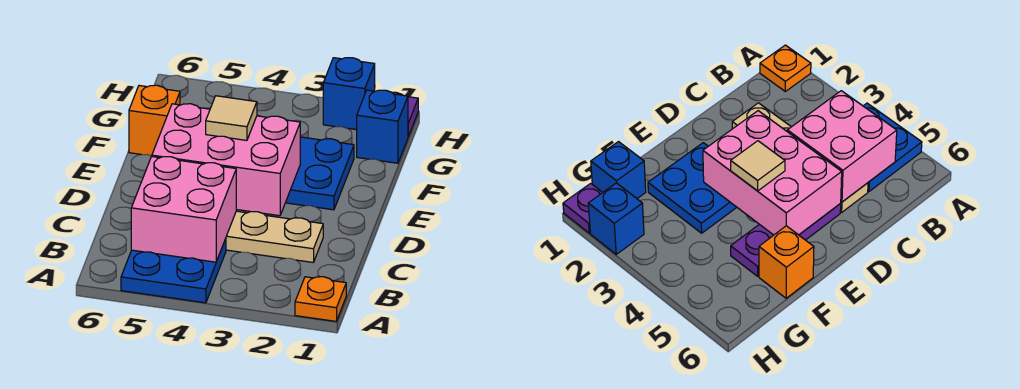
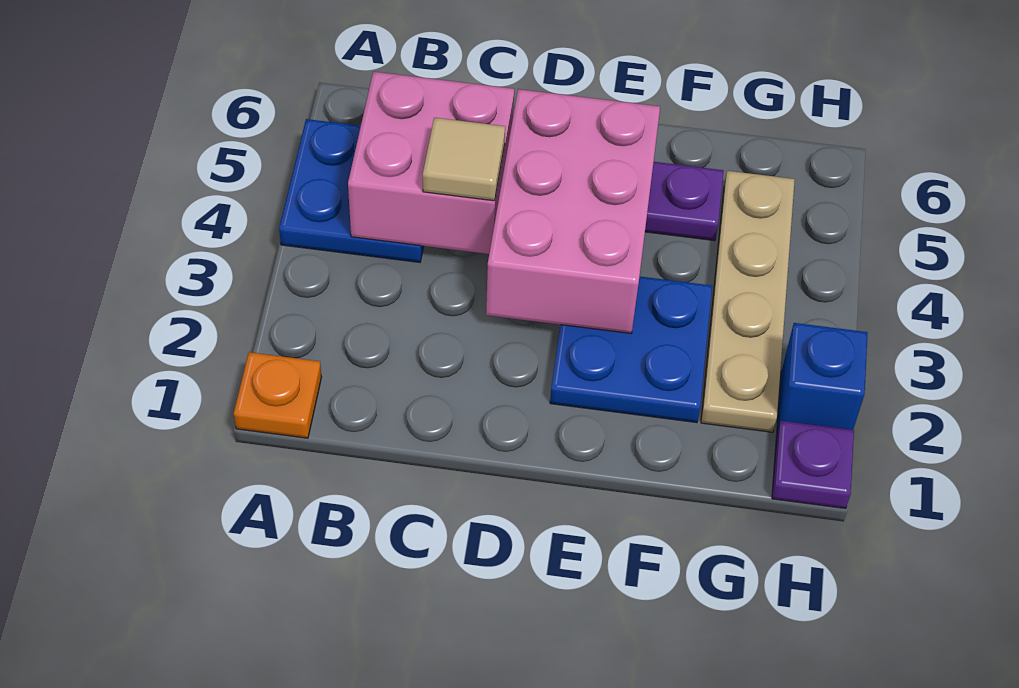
tan 1x4 plate [226,211,323,262] -> tan 1x4 plate moved to [701,171,795,432]
tan 1x1 tile [206,96,257,140] -> tan 1x1 tile moved to [423,118,505,201]
orange 1x1 brick [129,85,180,156] -> none
blue 1x1 brick [357,90,408,163] -> none

